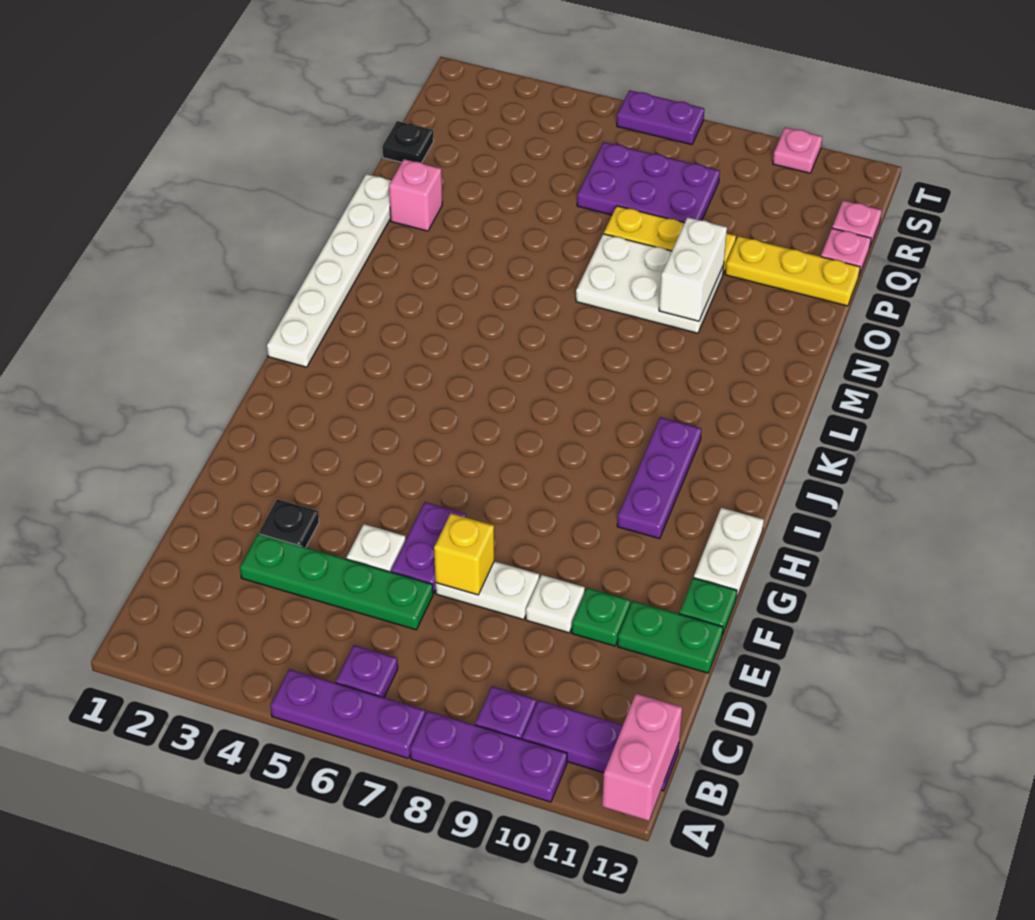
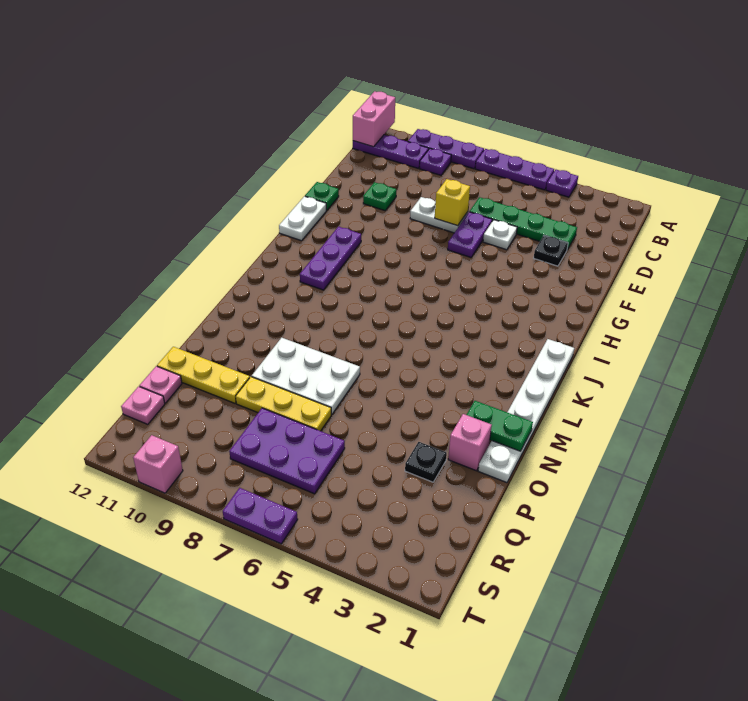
purple 1x1 plate [336,645,398,698] -> purple 1x1 plate moved to [546,170,578,197]
white 1x1 plate [526,575,585,633] -> none
green 1x2 plate [618,601,723,673] -> green 1x2 plate moved to [467,401,533,451]
white 1x2 brick [659,217,727,321] -> none
black 1x1 plate [382,121,434,163] -> black 1x1 plate moved to [405,442,447,482]
pink 1x1 plate [773,128,822,173] -> pink 1x1 brick [133,435,183,493]

